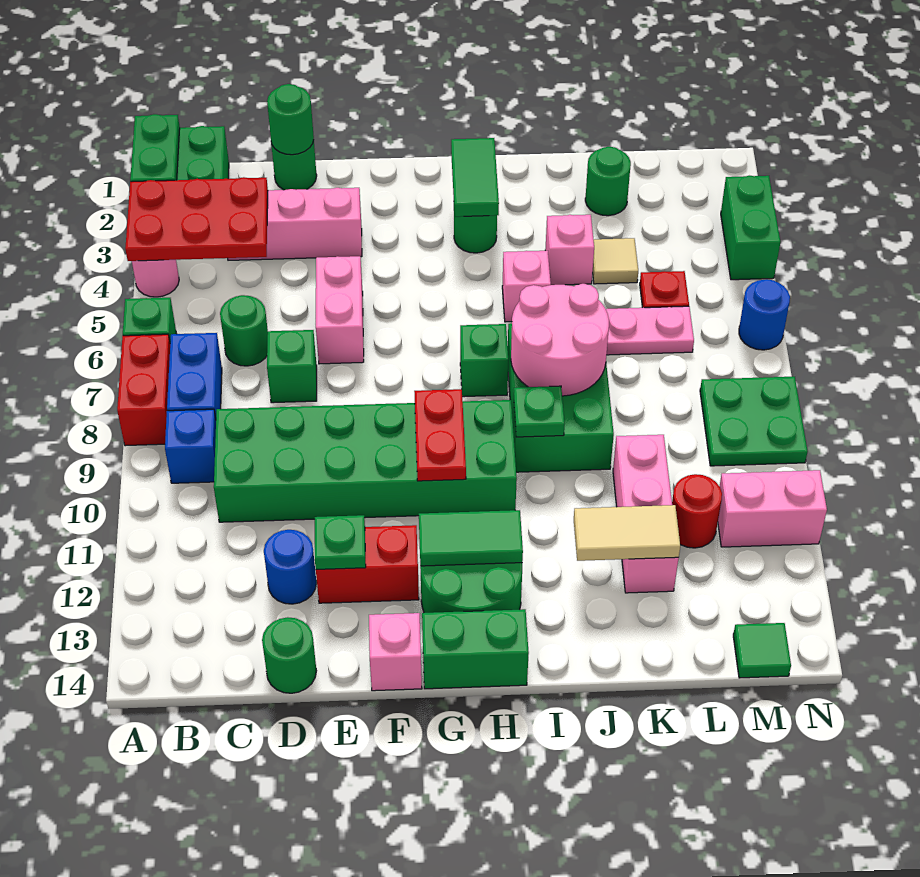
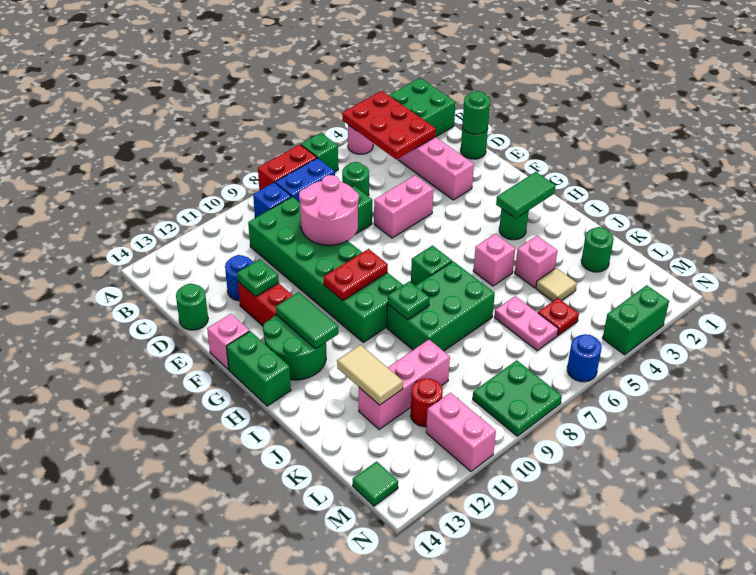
green 1x2 plate [130,114,180,182] -> none
pink 2x2 round brick [511,284,609,396] -> pink 2x2 round brick moved to [299,175,359,245]

